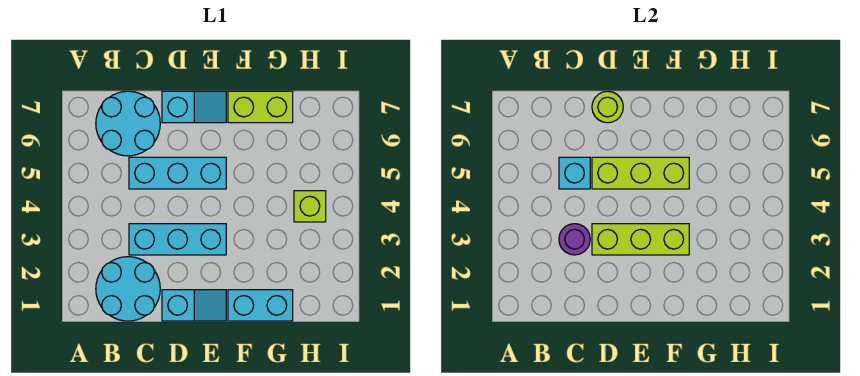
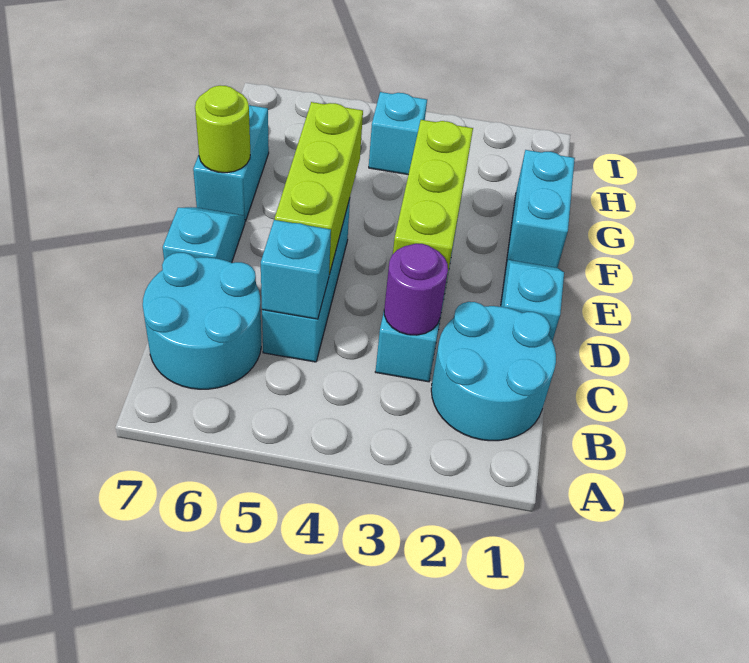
lime 1x1 round brick [592,91,623,123] -> lime 1x1 round brick moved to [195,85,250,173]
lime 1x2 brick [228,91,293,123] -> cyan 1x2 brick [193,105,269,221]
lime 1x1 brick [294,191,326,222] -> cyan 1x1 brick [369,92,427,175]

